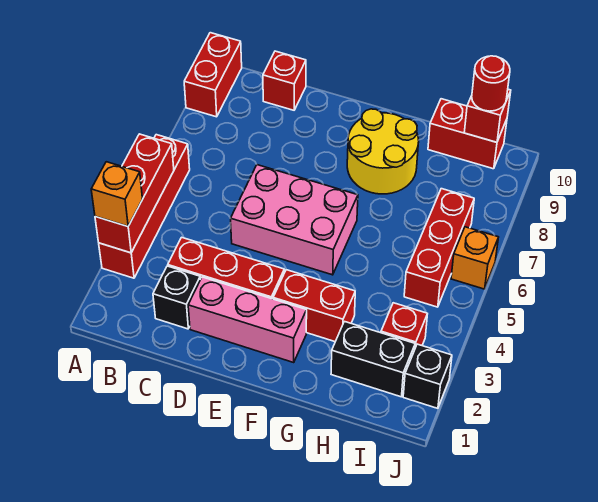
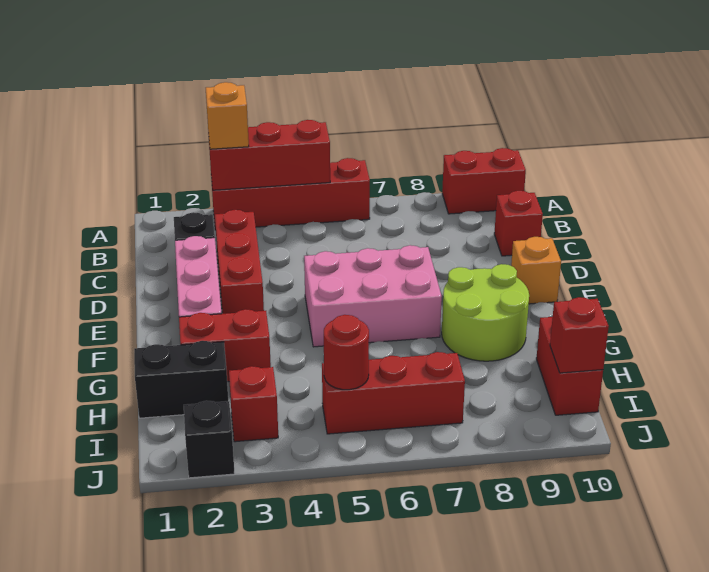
pink 2x3 brick [231,165,358,275] -> pink 2x3 brick turned to [304,245,442,347]
red 1x2 brick [273,270,355,342] -> red 1x2 brick turned to [179,309,271,382]
yellow 2x2 round brick [347,109,419,194] -> lime 2x2 round brick [442,264,529,361]
black 1x2 brick [331,322,415,397] -> black 1x2 brick turned to [134,341,228,418]
red 1x1 round brick [472,56,510,111] -> red 1x1 round brick moved to [324,315,369,390]
orange 1x1 brick [451,227,498,289] -> orange 1x1 brick moved to [511,237,561,304]

